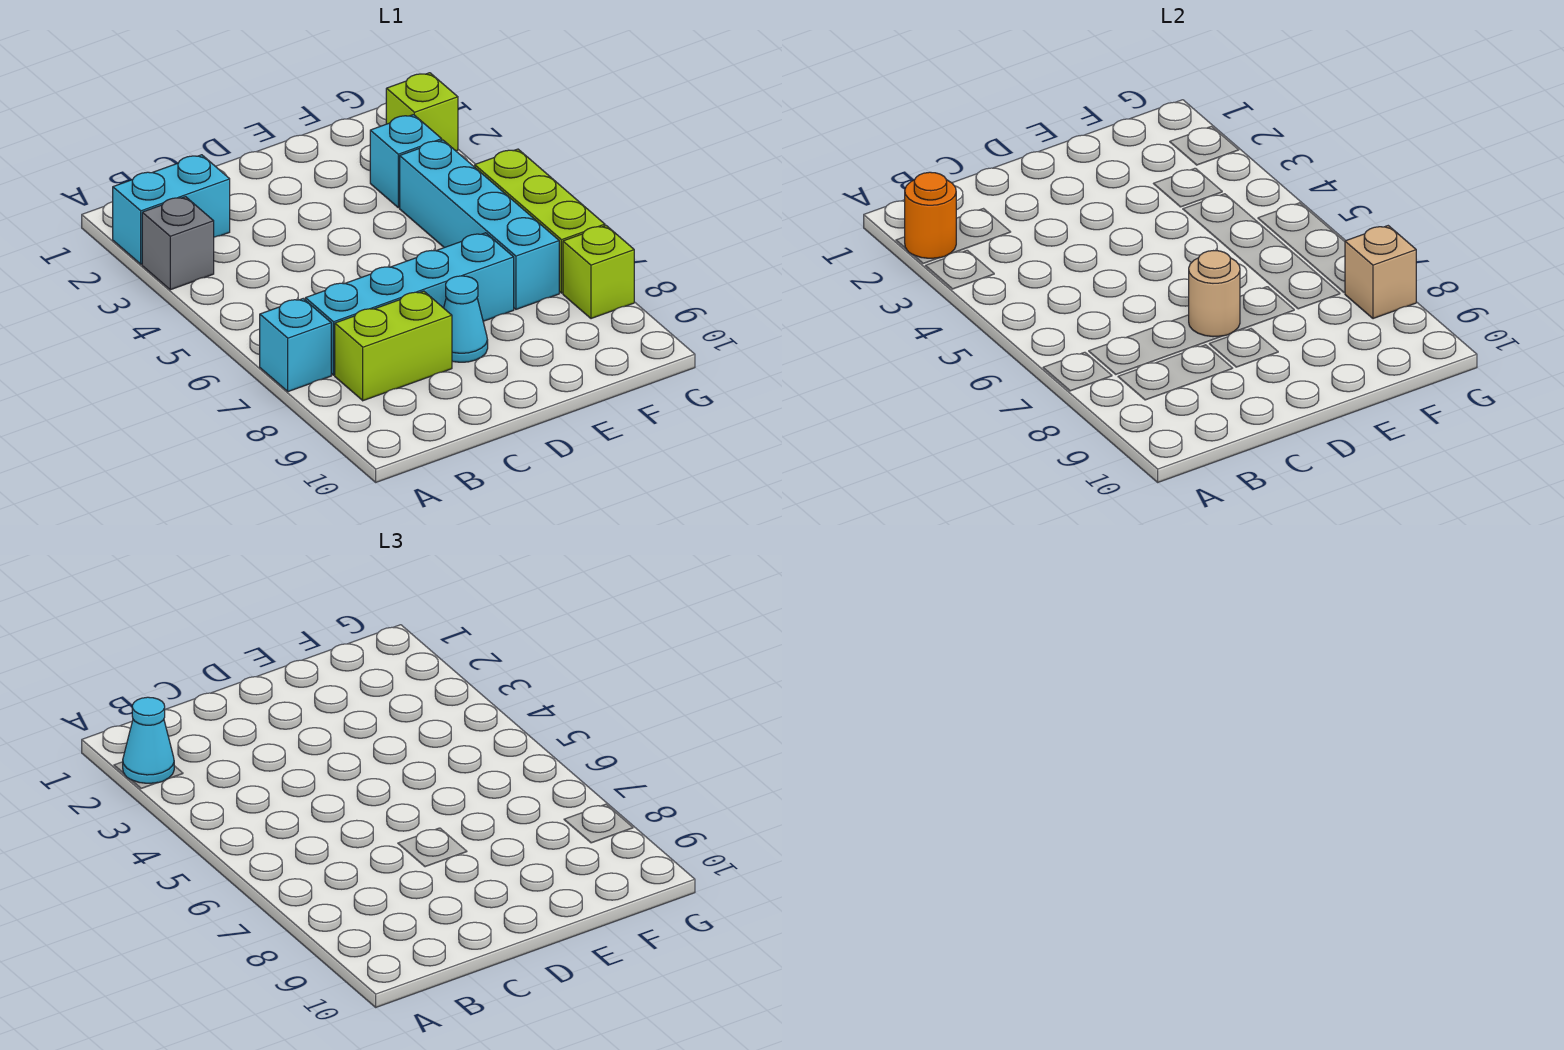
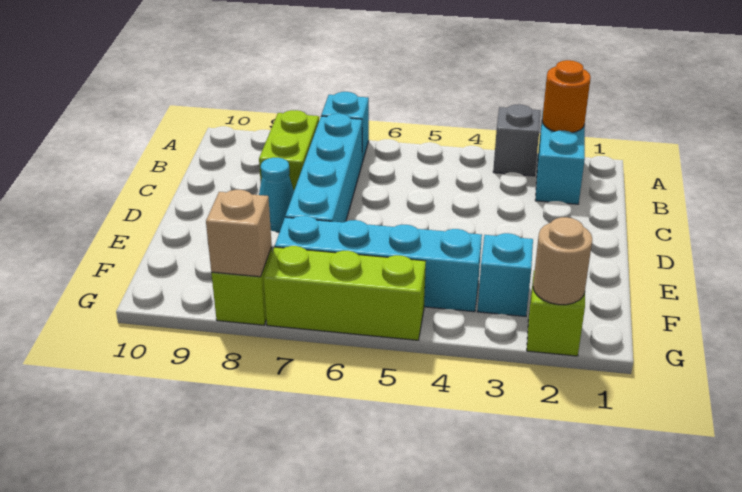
cyan 1x1 cone [123,697,174,783] -> none
tan 1x1 round brick [1189,251,1240,337] -> tan 1x1 round brick moved to [533,217,592,305]

